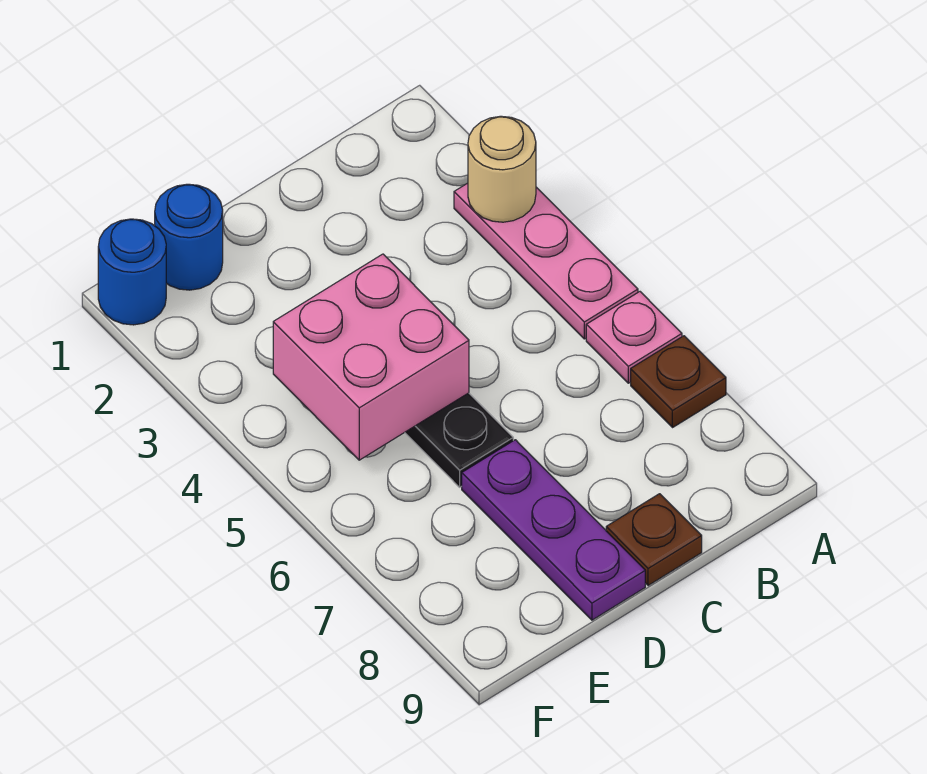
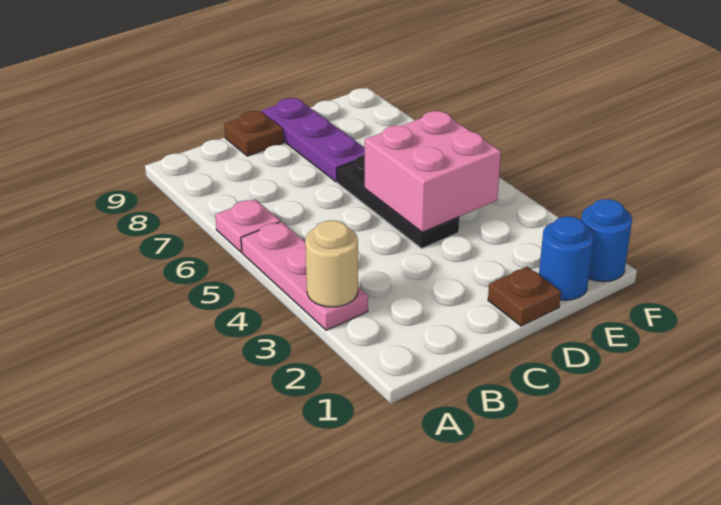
brown 1x1 plate [631,336,726,428] -> brown 1x1 plate moved to [488,267,561,326]

